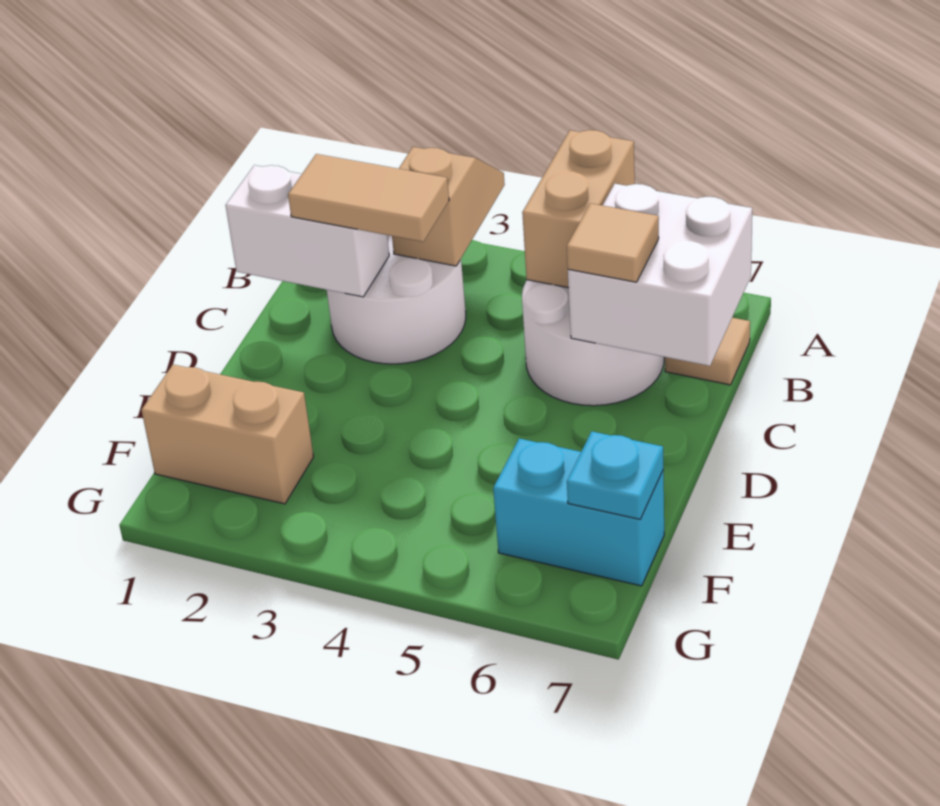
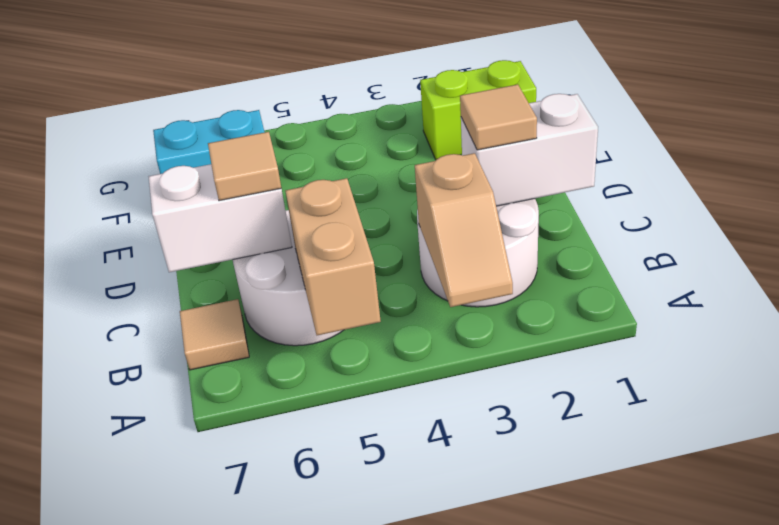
white 2x2 brick [568,184,752,366] -> white 1x2 brick [149,164,292,272]
tan 1x2 tile [288,154,449,242] -> tan 1x1 tile [460,84,537,150]
tan 1x2 brick [141,364,314,504] -> lime 1x2 brick [420,60,536,160]
cyan 1x1 plate [567,431,664,519] -> none

